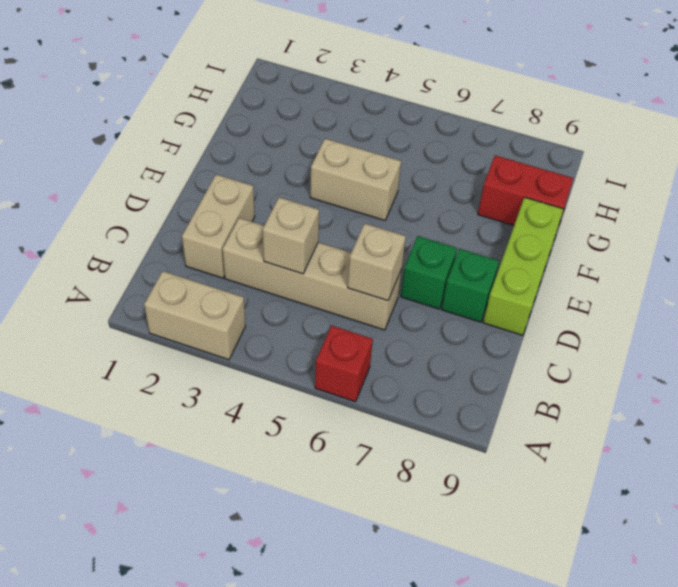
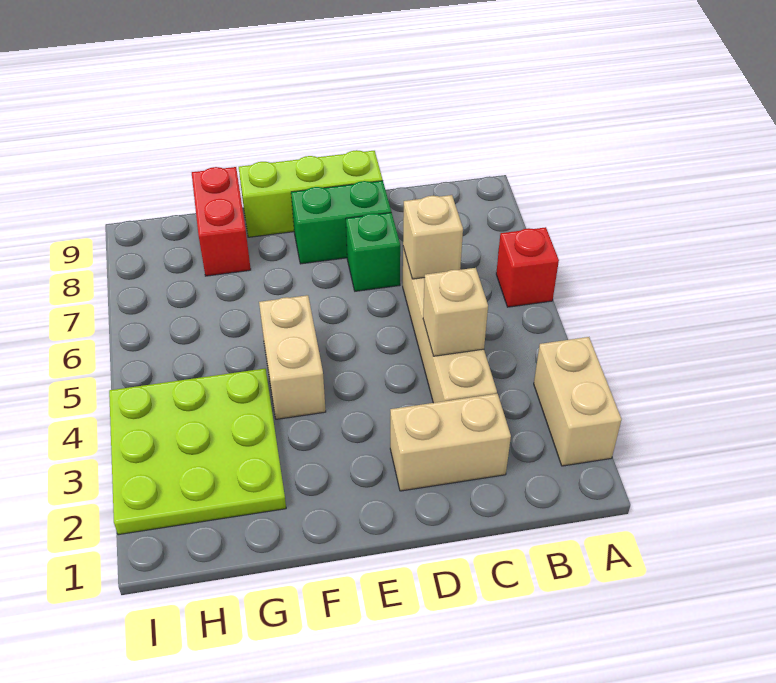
green 1x1 brick [442,249,499,322] -> green 1x2 brick [291,181,391,264]
none -> lime 3x3 plate [109,369,286,535]

